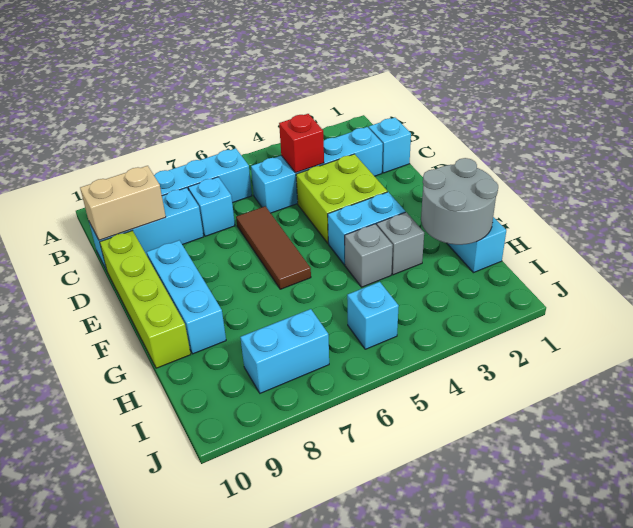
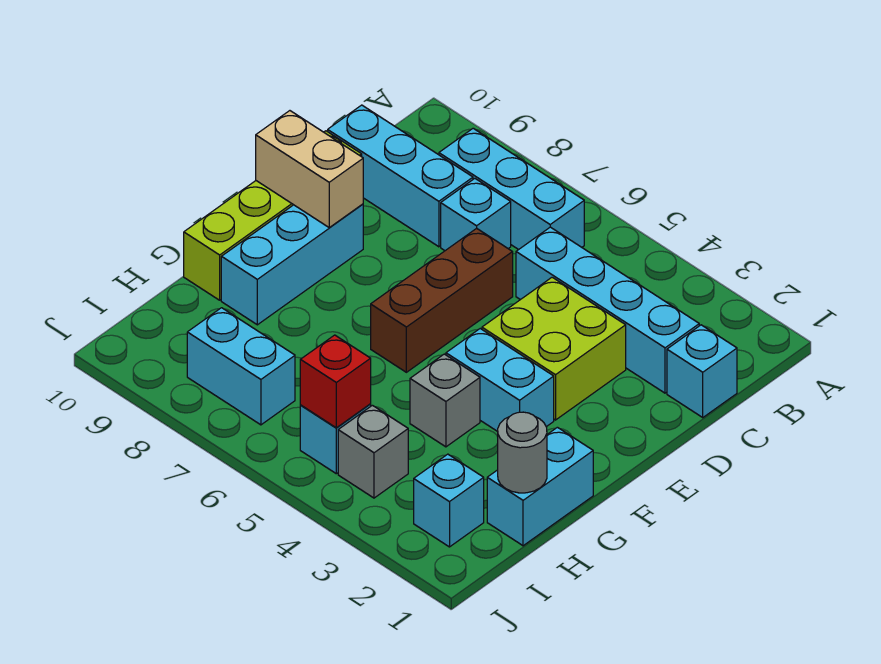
red 1x1 brick [279,114,324,173] -> red 1x1 brick moved to [300,335,371,428]
tan 1x2 brick [80,166,166,240] -> tan 1x2 brick moved to [256,111,363,227]
brown 1x3 tile [236,206,311,289] -> brown 1x3 brick [371,228,513,372]
grey 2x2 round brick [421,158,498,245] -> grey 1x1 round brick [498,412,547,493]
grey 1x1 brick [377,212,424,275] -> grey 1x1 brick moved to [338,405,408,498]
none -> cyan 1x1 brick [414,454,484,547]

